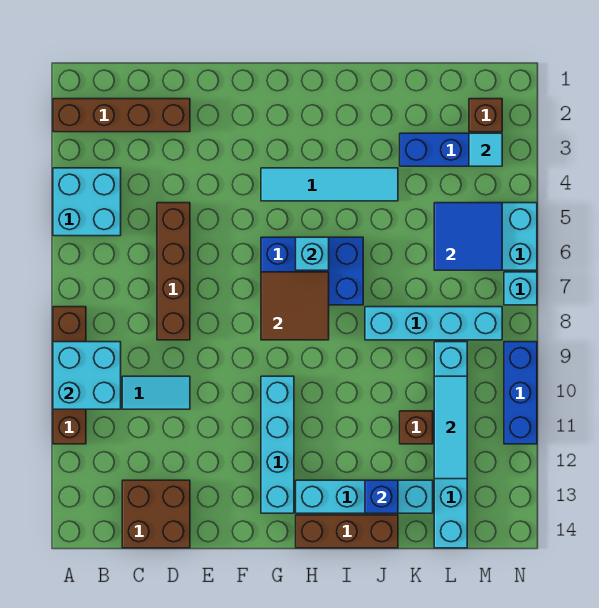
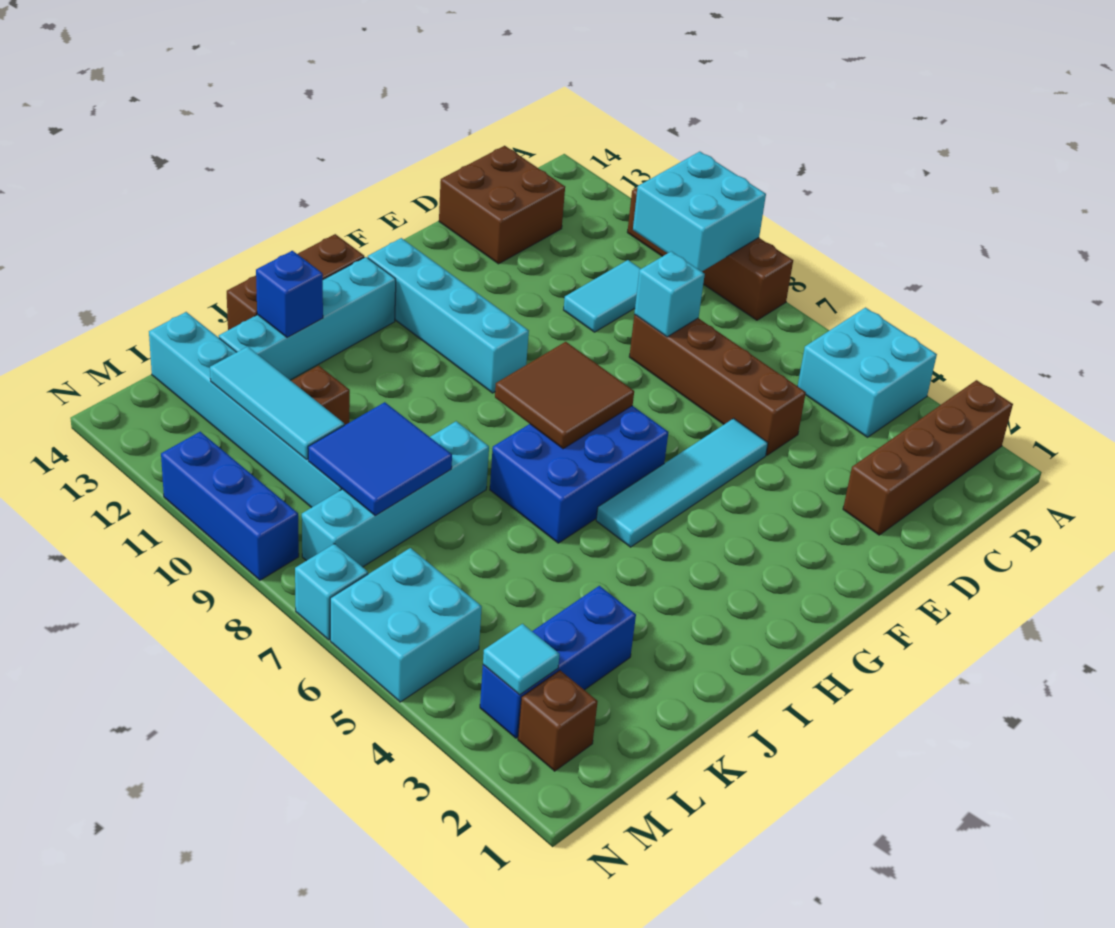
cyan 1x4 tile [261,168,398,201] -> cyan 1x4 tile moved to [596,418,768,547]
cyan 1x1 brick [296,237,329,270] -> cyan 1x1 brick moved to [634,251,705,337]
blue 2x2 tile [434,203,502,270] -> blue 2x2 tile moved to [308,402,452,516]

